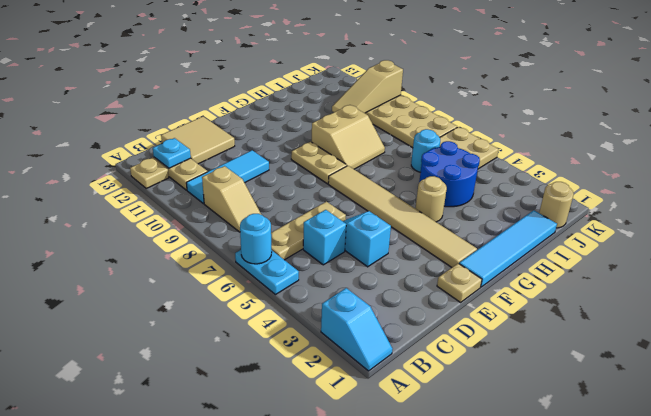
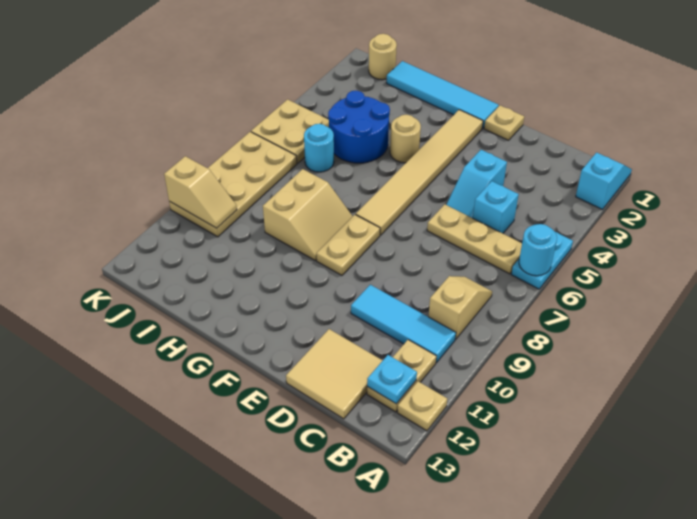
tan 2x2 slope [312,105,385,169] -> tan 2x2 slope turned to [263,169,353,260]
tan 1x3 slope [332,60,403,113] -> tan 1x2 slope [164,156,237,228]

